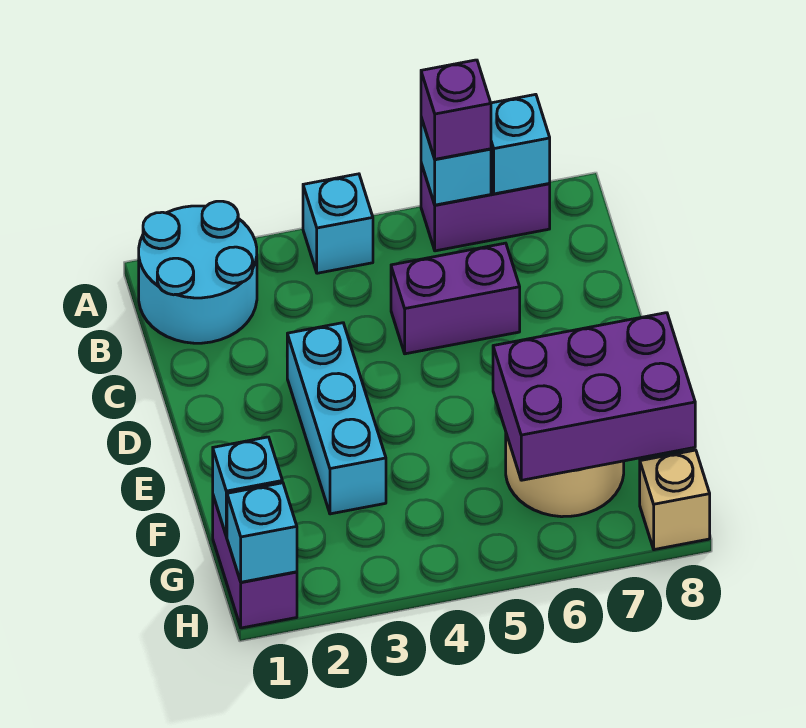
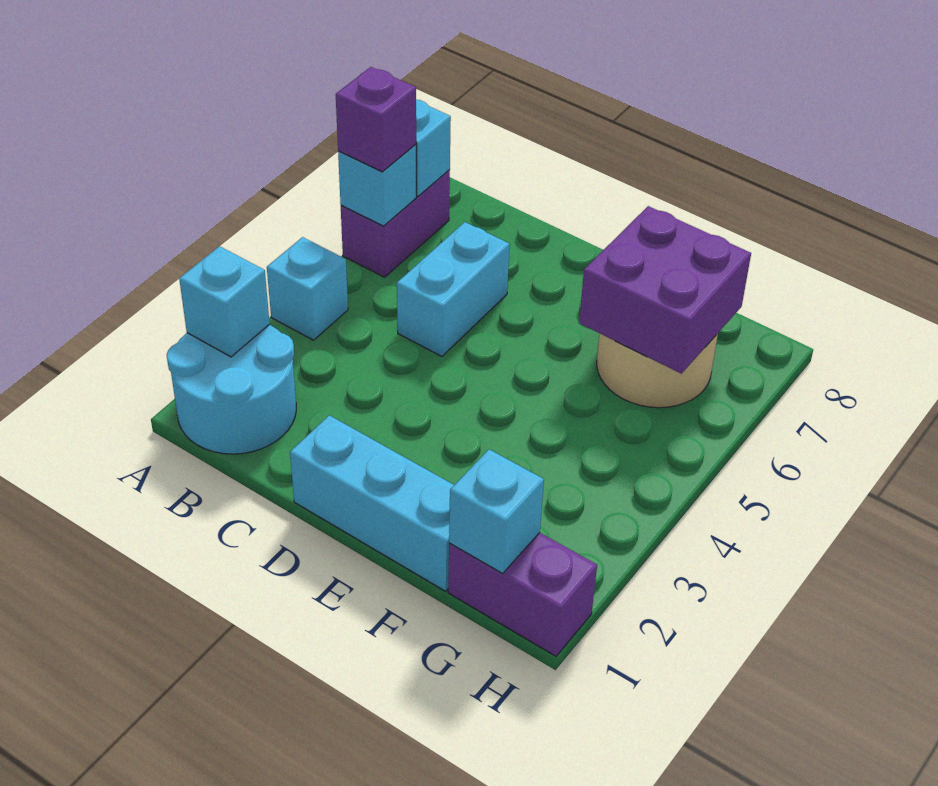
purple 1x2 brick [391,243,520,354] -> cyan 1x2 brick [397,222,510,356]
cyan 1x3 brick [287,323,386,514] -> cyan 1x3 brick moved to [290,415,454,591]
purple 2x3 brick [493,313,695,480] -> purple 2x2 brick [579,206,751,374]
cyan 1x1 brick [227,483,297,582] -> cyan 1x1 brick moved to [179,246,270,357]
tan 1x1 brick [640,450,710,550] -> none

